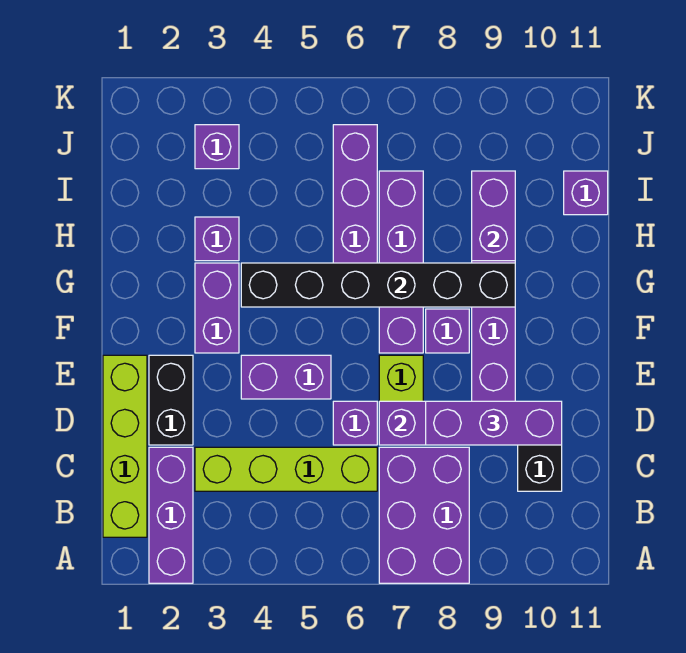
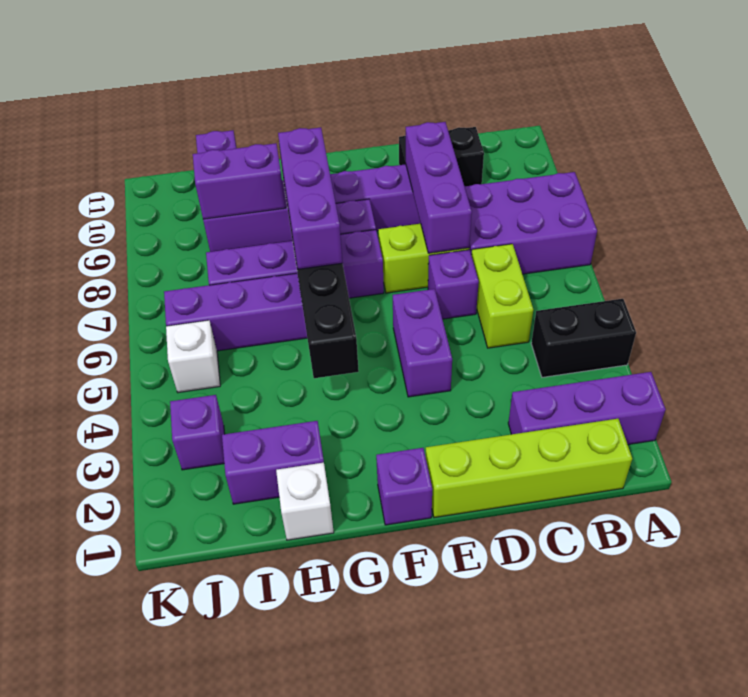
lime 1x4 brick [195,447,377,491] -> lime 1x2 brick [471,244,533,348]
black 1x2 brick [149,355,193,445] -> black 1x2 brick moved to [531,299,636,377]
purple 1x3 brick [426,401,562,445] -> purple 1x3 brick moved to [278,127,343,269]
purple 1x2 brick [195,263,239,353] -> purple 1x2 brick moved to [222,421,324,504]
none -> white 1x1 brick [276,463,334,540]
purple 1x1 brick [195,217,239,261] -> purple 1x1 brick moved to [376,448,432,525]
none -> white 1x1 brick [166,320,220,393]

